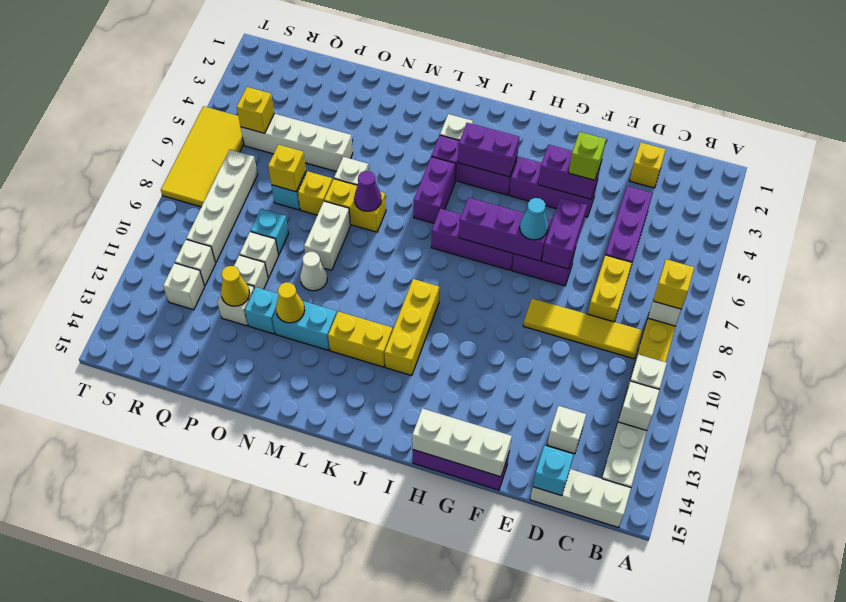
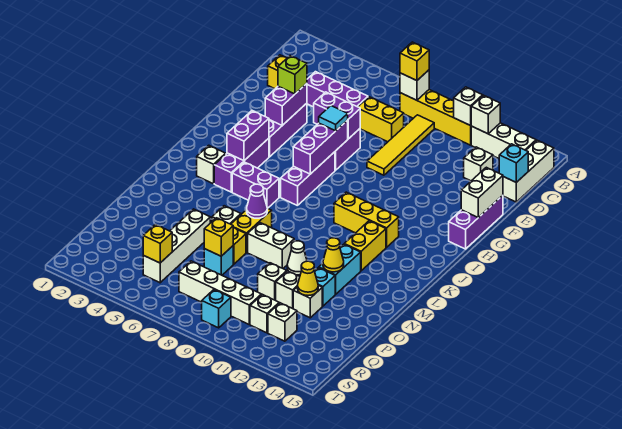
white 1x3 brick [412,408,512,477] -> white 1x2 brick [461,167,503,218]
cyan 1x1 cone [520,198,548,240] -> cyan 1x1 tile [319,106,348,131]
cyan 1x1 brick [251,209,289,255] -> cyan 1x1 brick moved to [202,290,231,328]
yellow 2x4 tile [161,106,244,207] -> none

